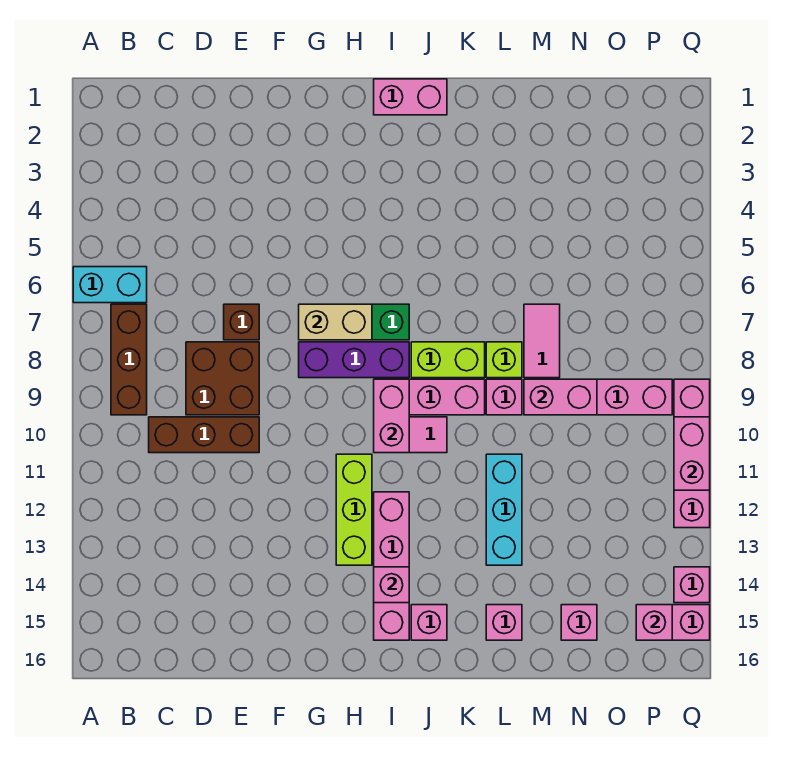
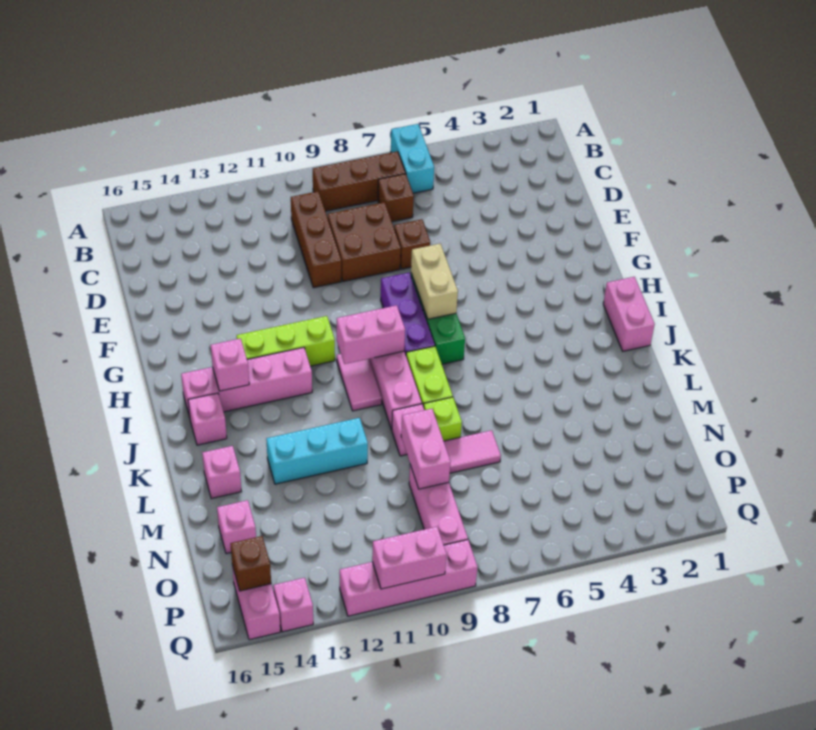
none -> brown 1x1 brick [378,174,414,222]
pink 1x1 brick [636,605,672,640] -> brown 1x1 brick [230,536,271,591]

